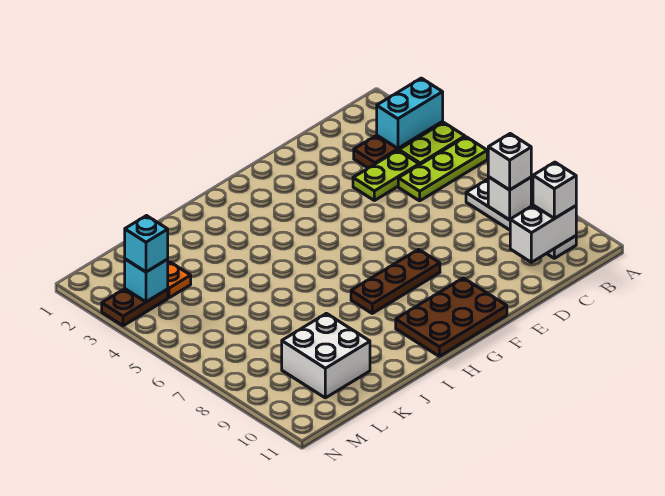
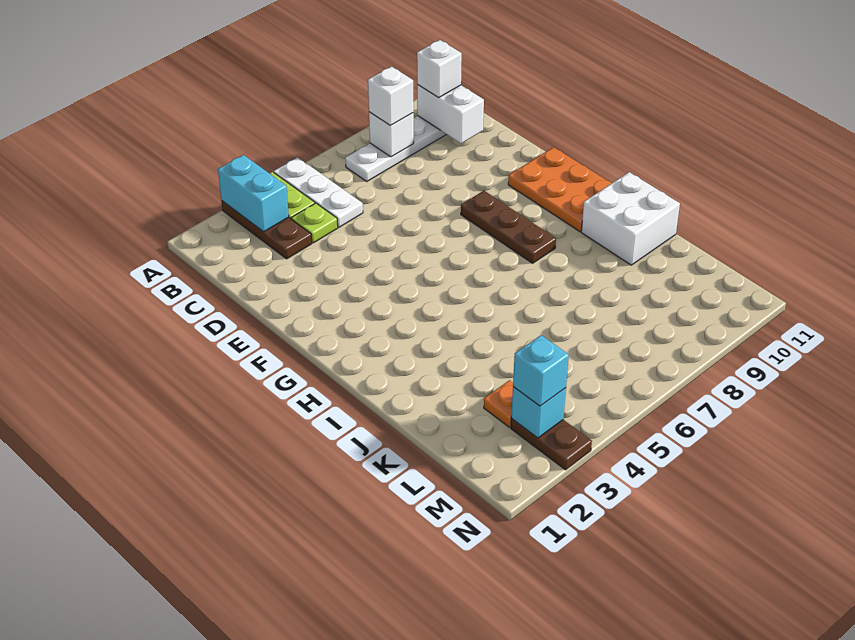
lime 1x3 plate [398,137,487,201] -> white 1x3 plate [274,157,363,227]
lime 1x2 plate [353,150,419,201] -> lime 1x1 plate [291,203,338,243]
brown 2x3 plate [396,278,507,356] -> orange 2x3 plate [508,147,612,232]
white 2x2 brick [282,313,370,398] -> white 2x2 brick moved to [581,172,680,265]

